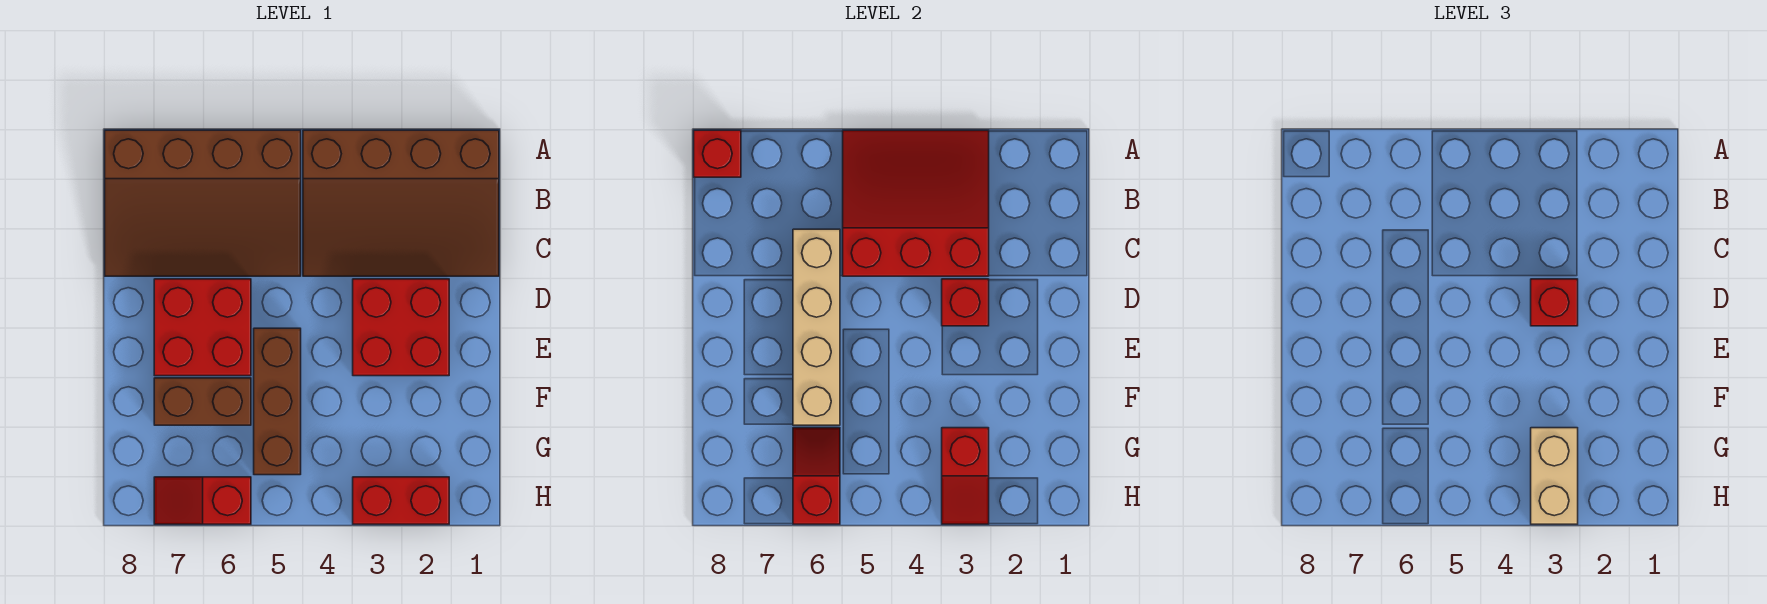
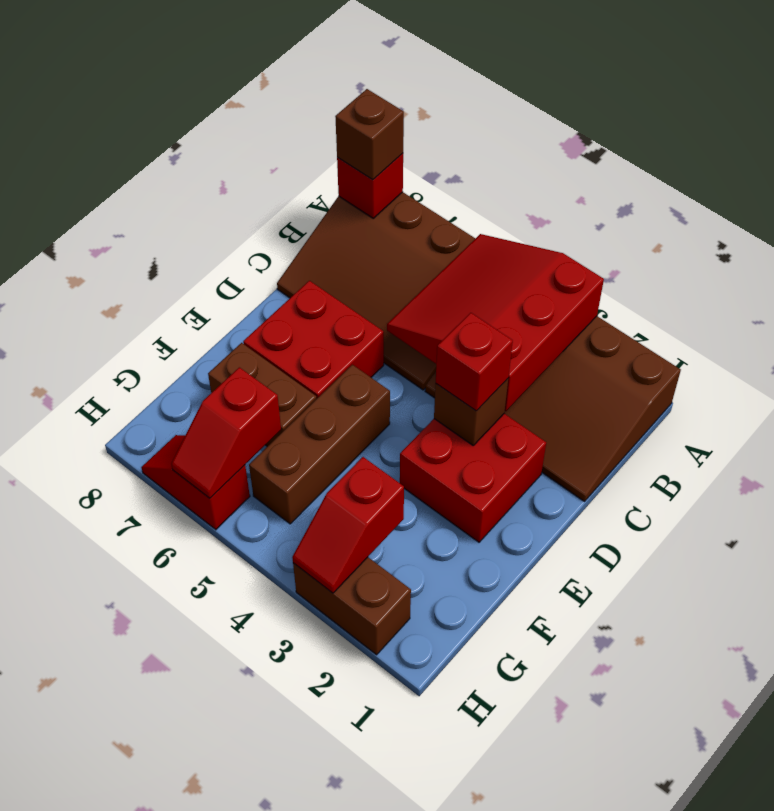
red 3x3 slope [843,130,989,276] -> red 3x3 slope turned to [387,234,604,411]
none -> brown 1x1 brick [335,89,404,180]
tan 1x4 brick [793,229,840,425] -> none
red 1x1 brick [942,279,989,326] -> brown 1x1 brick [434,379,508,445]
tan 1x2 brick [1531,428,1578,524] -> none
red 1x2 slope [793,428,840,524] -> red 1x2 slope turned to [171,367,281,498]
red 1x2 brick [353,477,449,524] -> brown 1x2 brick [293,557,411,655]

